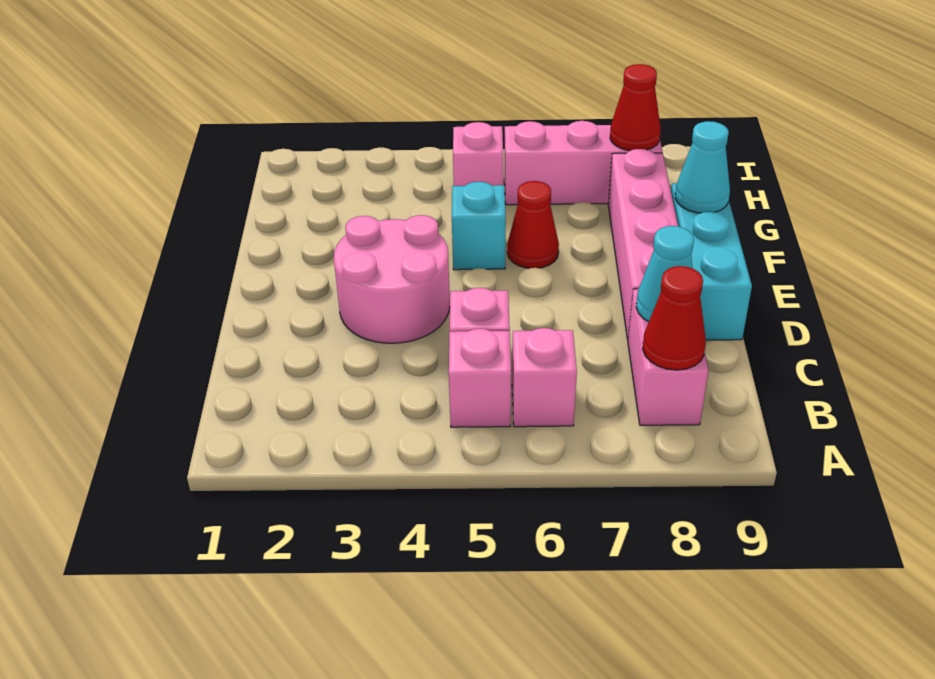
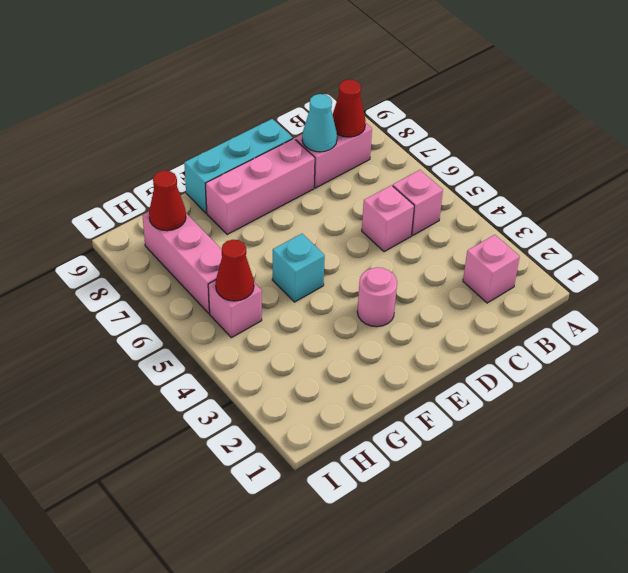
pink 1x1 brick [512,328,577,427] -> pink 1x1 brick moved to [463,235,520,303]
pink 2x2 round brick [334,215,450,343] -> pink 1x1 round brick [357,267,397,327]
pink 1x4 brick [608,149,678,340] -> pink 1x3 brick [206,139,315,235]
red 1x1 cone [507,181,559,268] -> red 1x1 cone moved to [216,240,254,301]
cyan 1x1 cone [675,121,730,213] -> none

